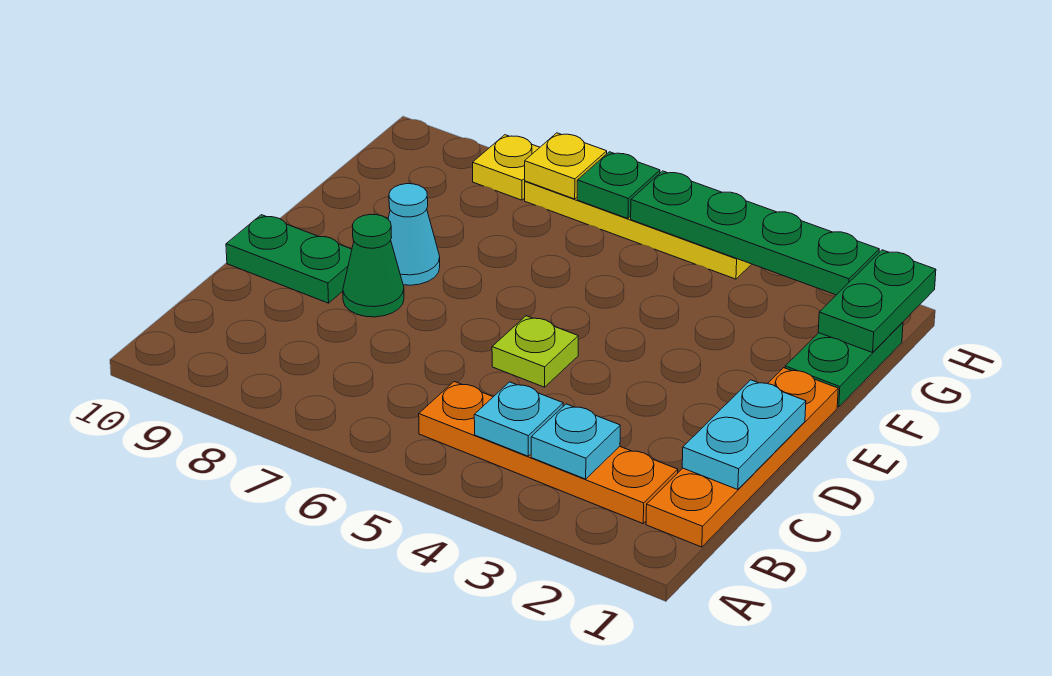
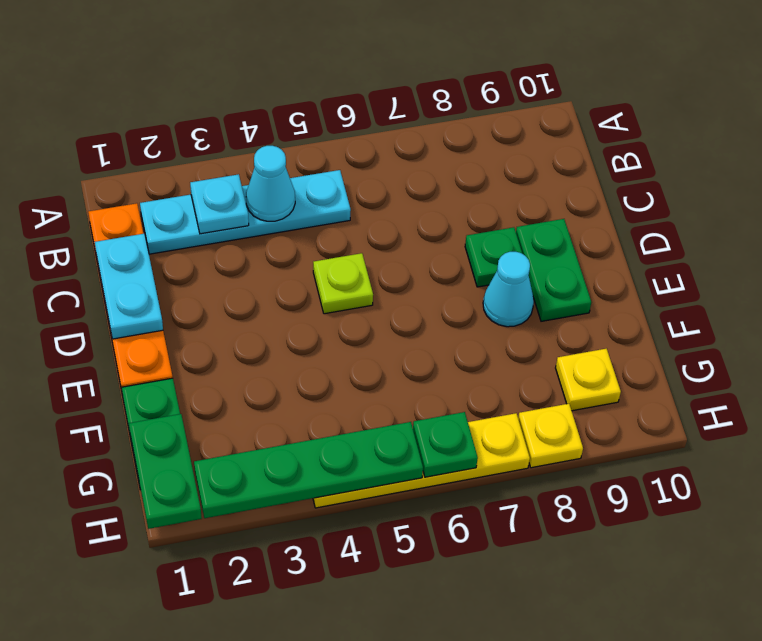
orange 1x4 plate [419,382,678,523] -> cyan 1x4 plate [140,170,351,254]
cyan 1x1 plate [474,382,563,456] -> cyan 1x1 cone [246,146,295,221]
green 1x1 cone [343,214,404,317] -> green 1x1 plate [465,227,522,287]
green 1x2 plate [226,215,352,303] -> green 1x2 plate turned to [516,219,591,321]
yellow 1x1 plate [525,133,607,199] -> yellow 1x1 plate moved to [556,349,621,411]

